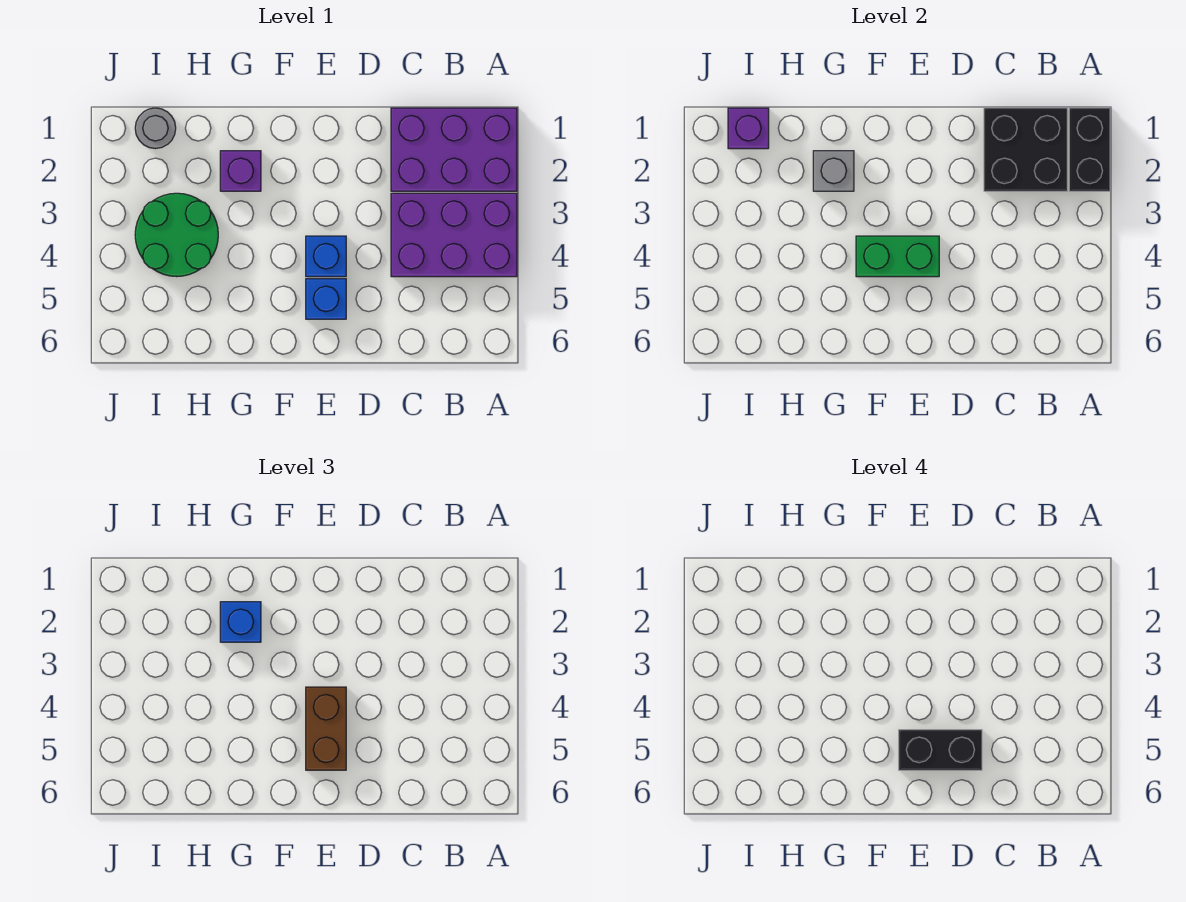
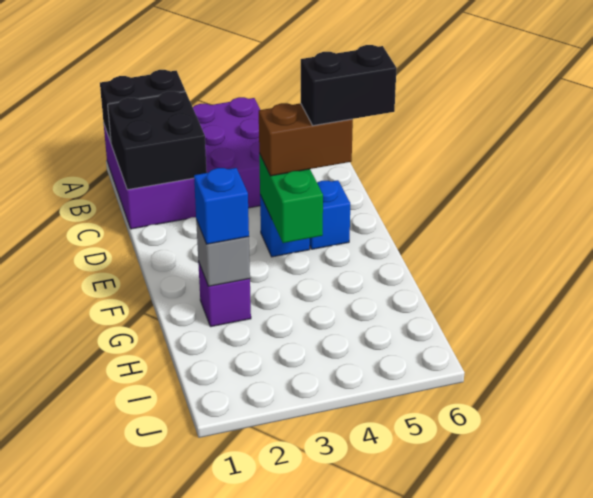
black 1x2 brick [899,730,982,770] -> black 1x2 brick turned to [301,45,397,126]
green 2x2 round brick [135,193,218,277] -> none
grey 1x1 round brick [135,108,176,149] -> none
purple 1x1 brick [728,108,769,149] -> none

